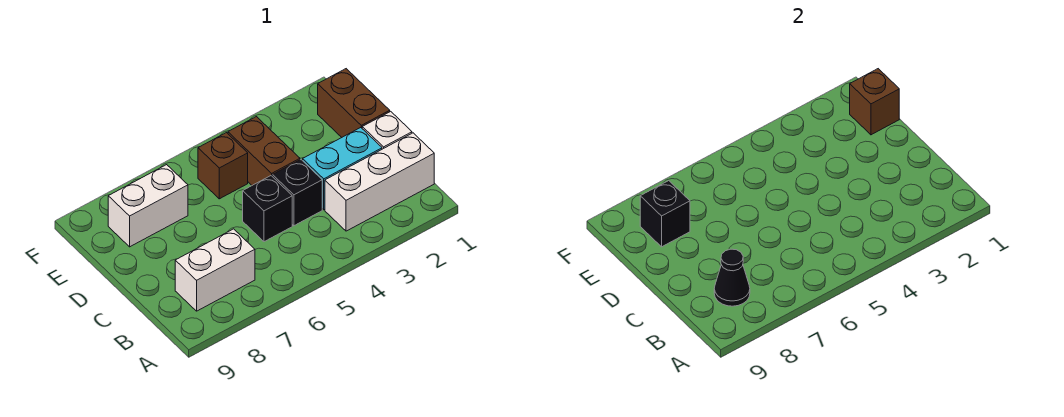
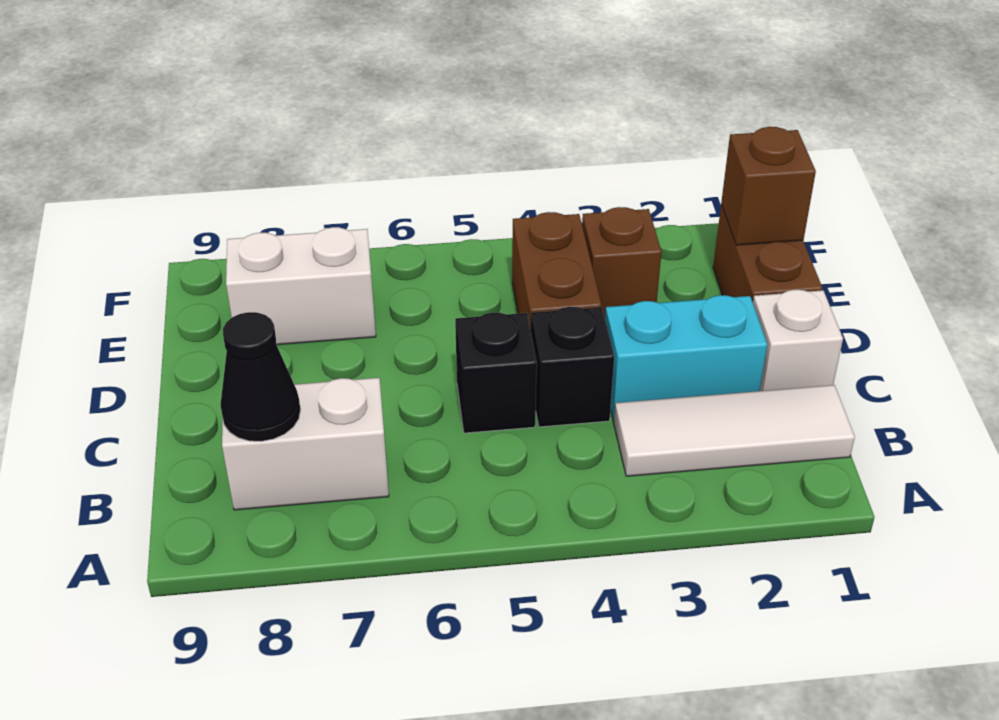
white 1x3 brick [325,133,434,231] -> white 1x3 tile [614,385,855,476]
brown 1x1 brick [198,133,248,199] -> brown 1x1 brick moved to [582,207,661,317]
black 1x1 brick [640,181,690,247] -> none

